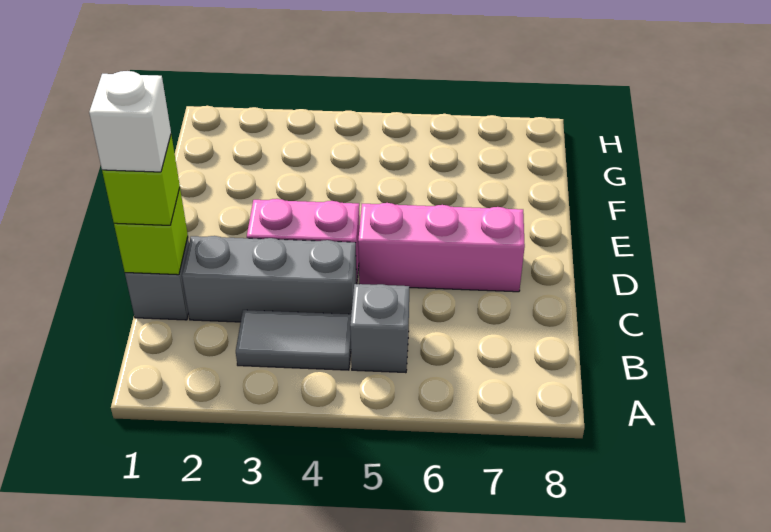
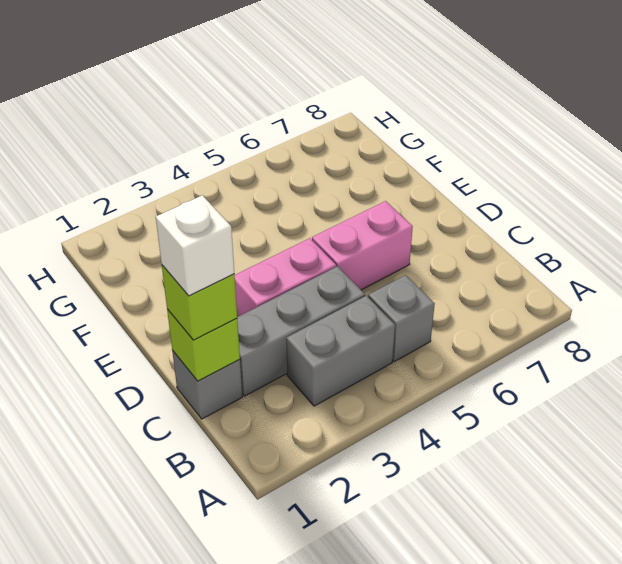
grey 1x2 tile [236,310,351,370] -> grey 1x2 brick [286,296,395,406]
pink 1x3 brick [358,203,525,292] -> pink 1x2 brick [312,201,413,290]

